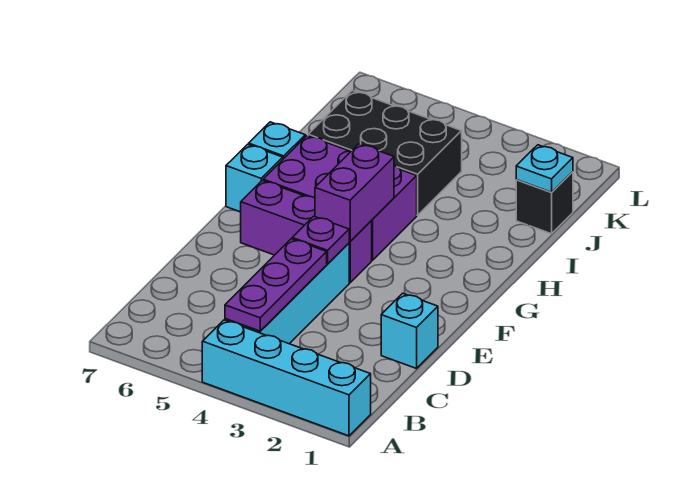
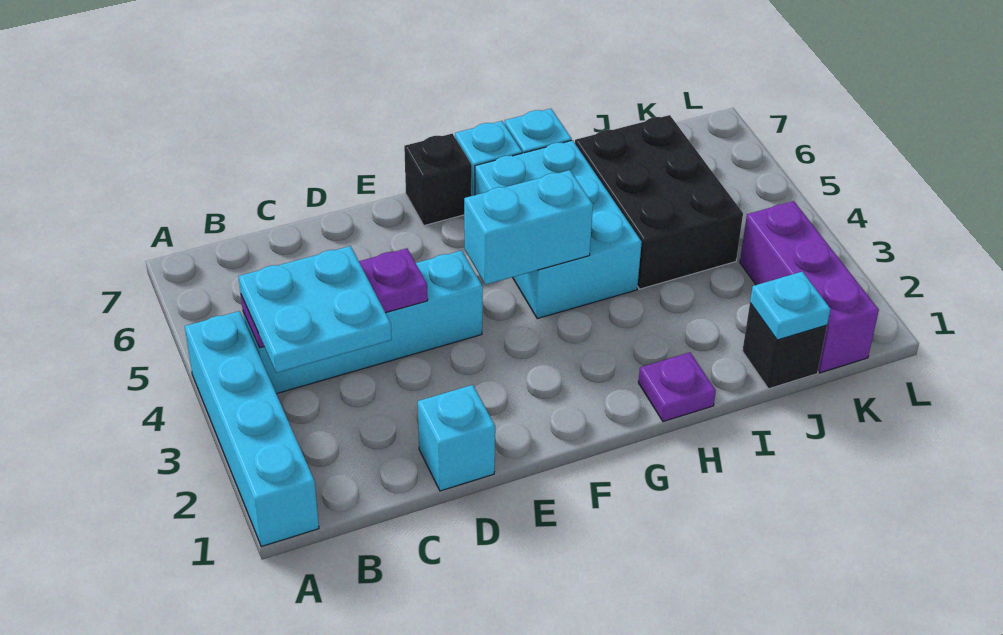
none -> cyan 2x2 plate [238,246,392,373]
purple 1x1 plate [292,216,350,264] -> purple 1x1 plate moved to [638,352,716,422]
purple 1x3 brick [241,180,372,283] -> purple 1x3 brick moved to [740,201,879,373]
purple 1x2 brick [315,144,394,241] -> cyan 1x2 brick [464,170,593,285]
none -> black 1x1 brick [404,134,472,226]
purple 2x3 brick [263,136,417,260] -> cyan 2x3 brick [475,140,642,319]

